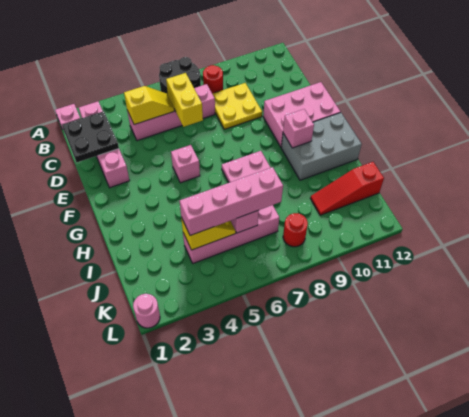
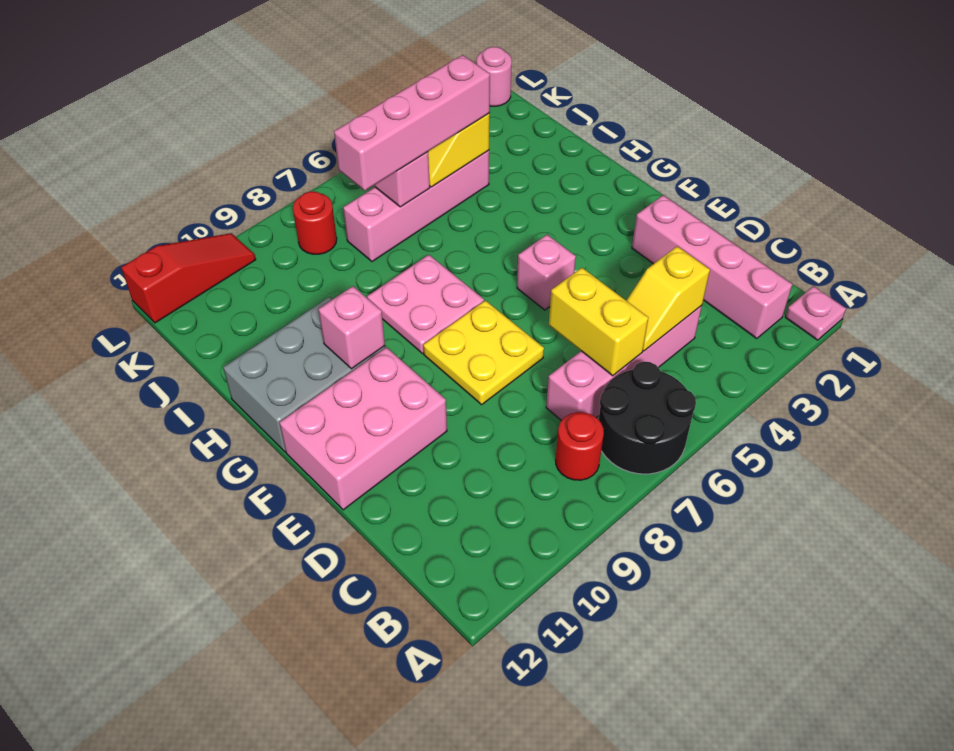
black 2x2 plate [62,111,119,162] -> none
yellow 2x2 plate [212,83,262,129] -> yellow 2x2 plate moved to [423,300,544,405]
red 1x3 slope [310,162,384,215] -> red 1x3 slope moved to [121,233,256,323]

